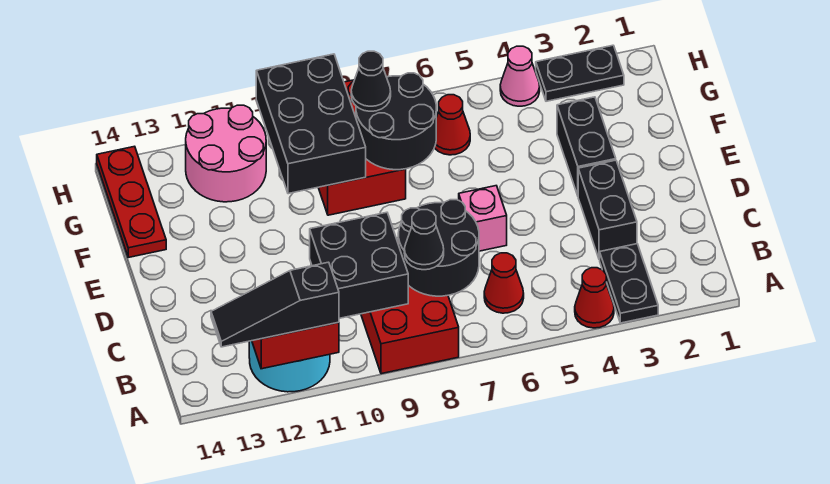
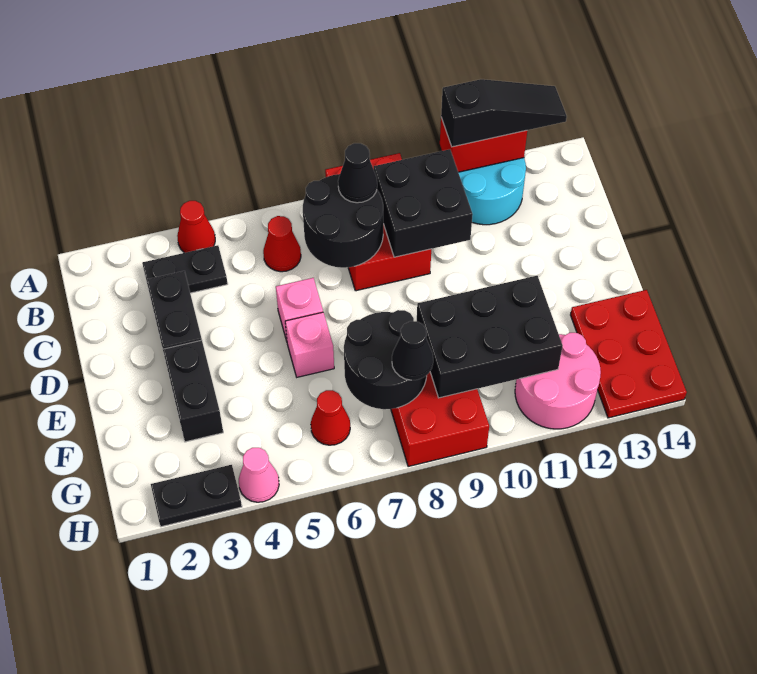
black 1x2 plate [600,244,658,323] -> black 1x2 plate turned to [142,245,228,293]
none -> pink 1x1 brick [285,312,334,377]
black 2x3 brick [256,54,366,194] -> black 2x3 brick turned to [417,276,563,398]
red 1x3 plate [97,146,166,257] -> red 2x3 plate [571,290,687,418]

